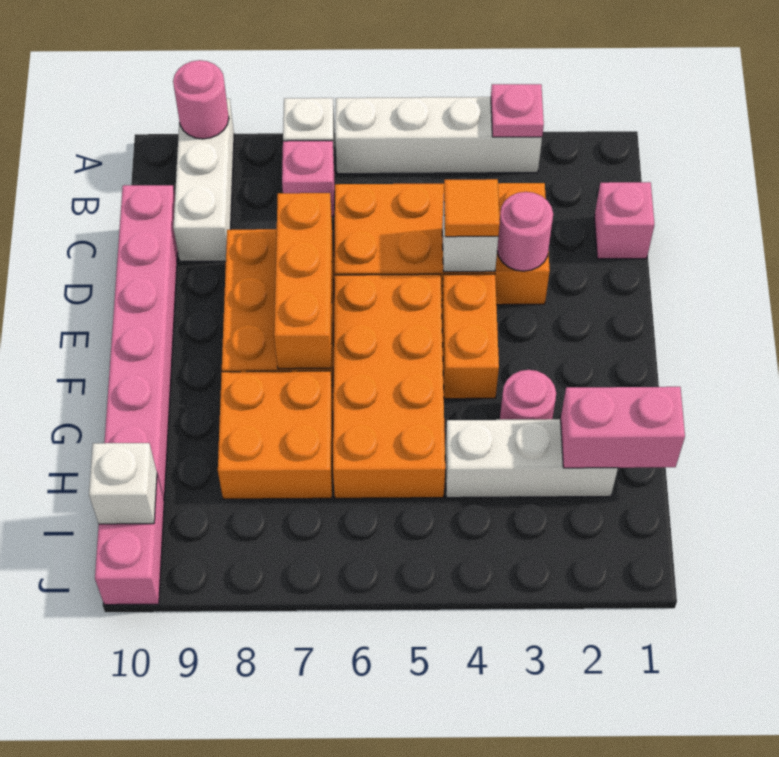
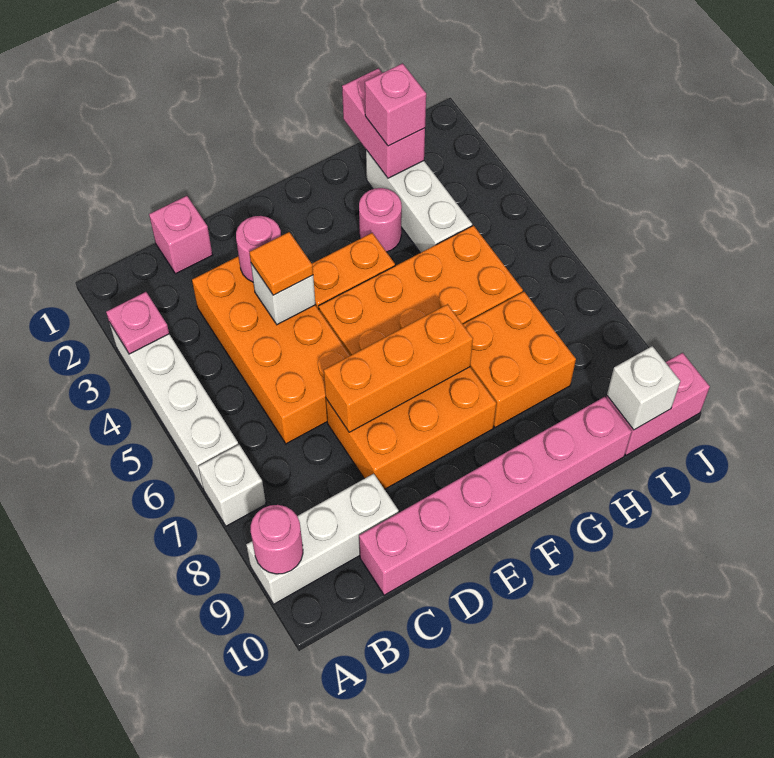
pink 1x1 brick [282,141,334,217] -> pink 1x1 brick moved to [365,63,426,146]

